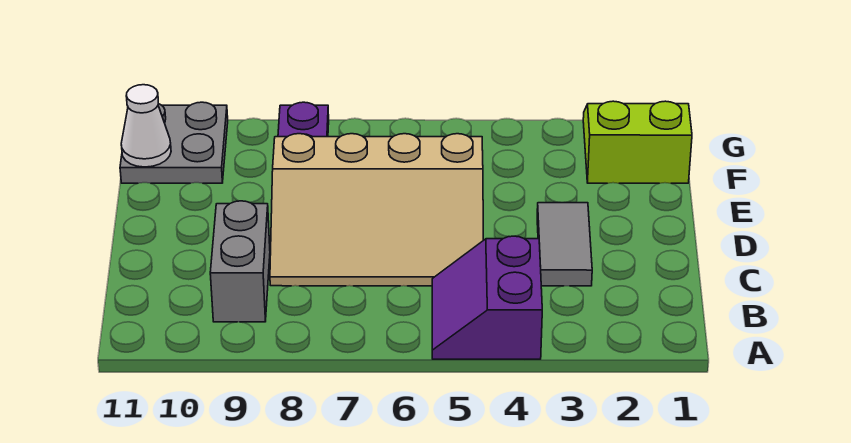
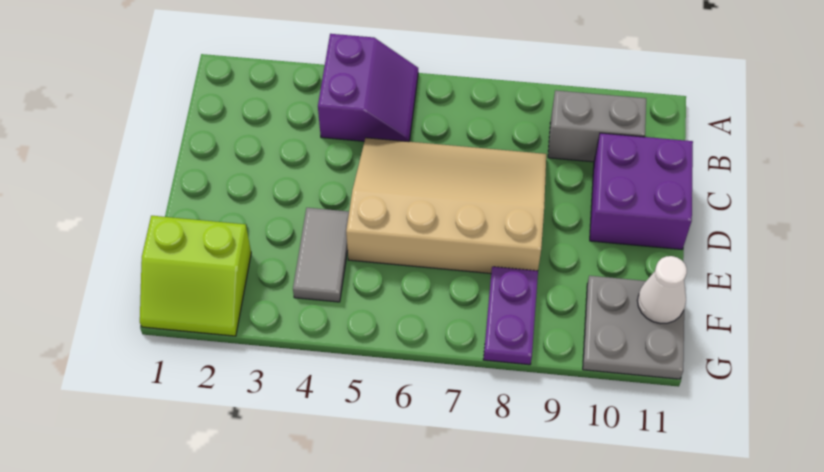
grey 1x2 brick [210,201,270,322] -> grey 1x2 brick turned to [548,90,646,162]
grey 1x2 tile [537,203,592,286] -> grey 1x2 tile moved to [293,208,349,302]
none -> purple 2x2 brick [590,133,693,249]

